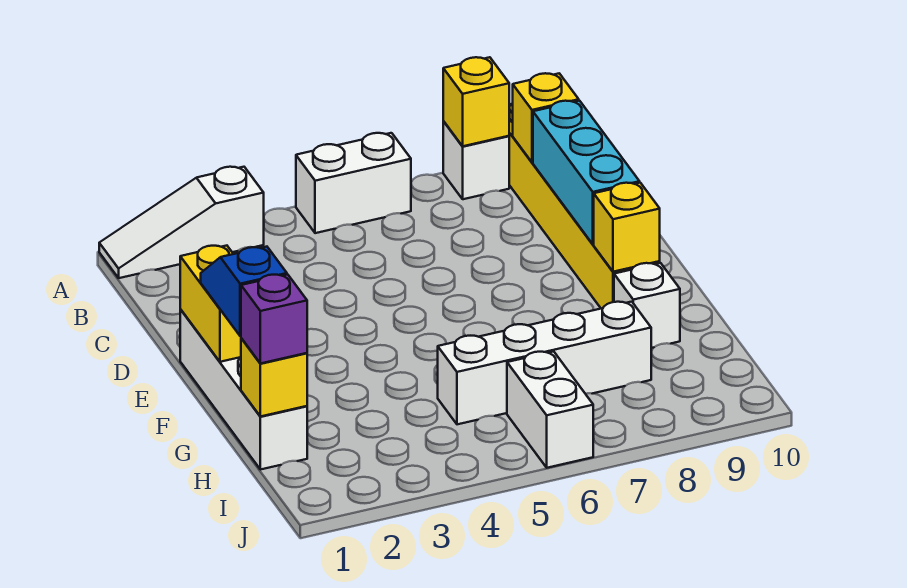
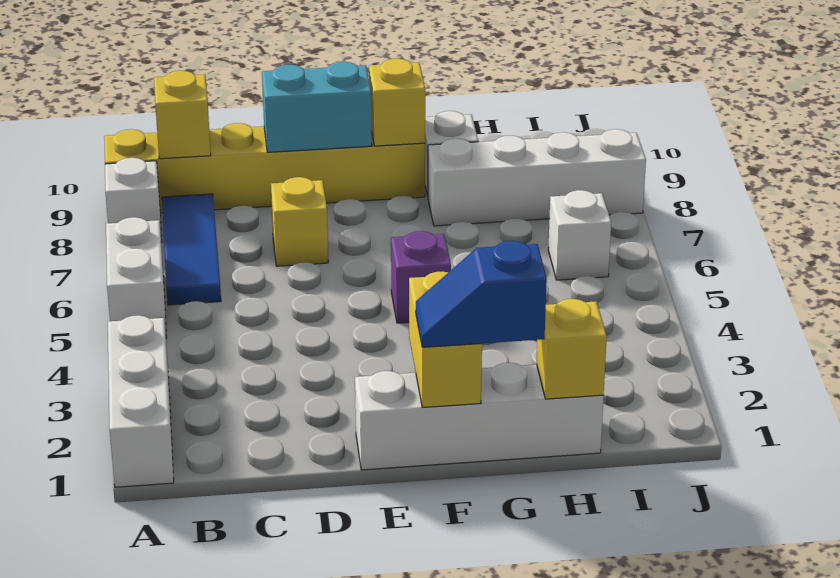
white 1x3 slope [99,167,264,278] -> white 1x3 brick [108,315,174,487]
yellow 1x1 brick [443,57,509,146] -> yellow 1x1 brick moved to [271,177,328,266]
none -> blue 1x3 tile [162,194,221,305]
cyan 1x3 brick [533,101,640,244] -> cyan 1x2 brick [262,62,372,152]
yellow 1x2 brick [180,246,241,362] -> yellow 1x2 brick turned to [409,272,482,408]
purple 1x1 brick [241,274,307,363] -> purple 1x1 brick moved to [391,231,451,323]
white 1x4 brick [438,302,651,424] -> white 1x4 brick turned to [428,129,646,226]
white 1x2 brick [507,351,593,468] -> white 1x1 brick [548,190,611,280]

